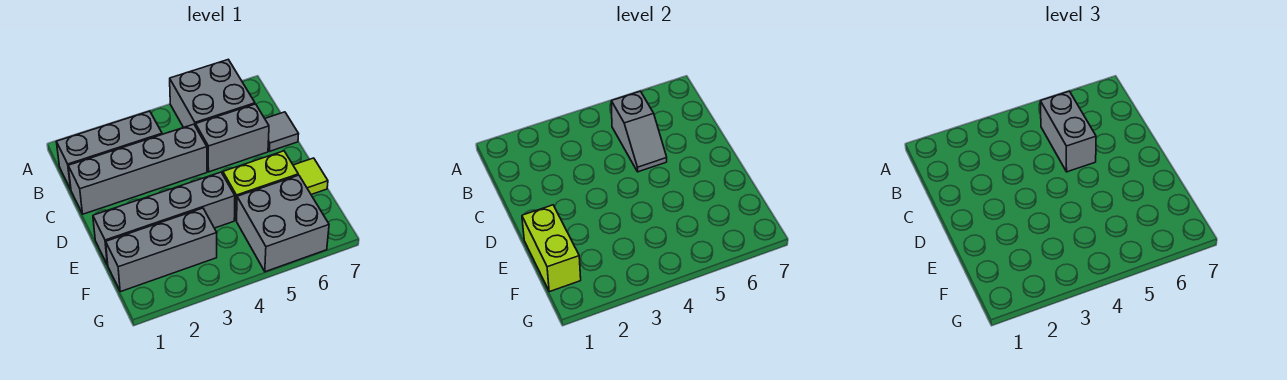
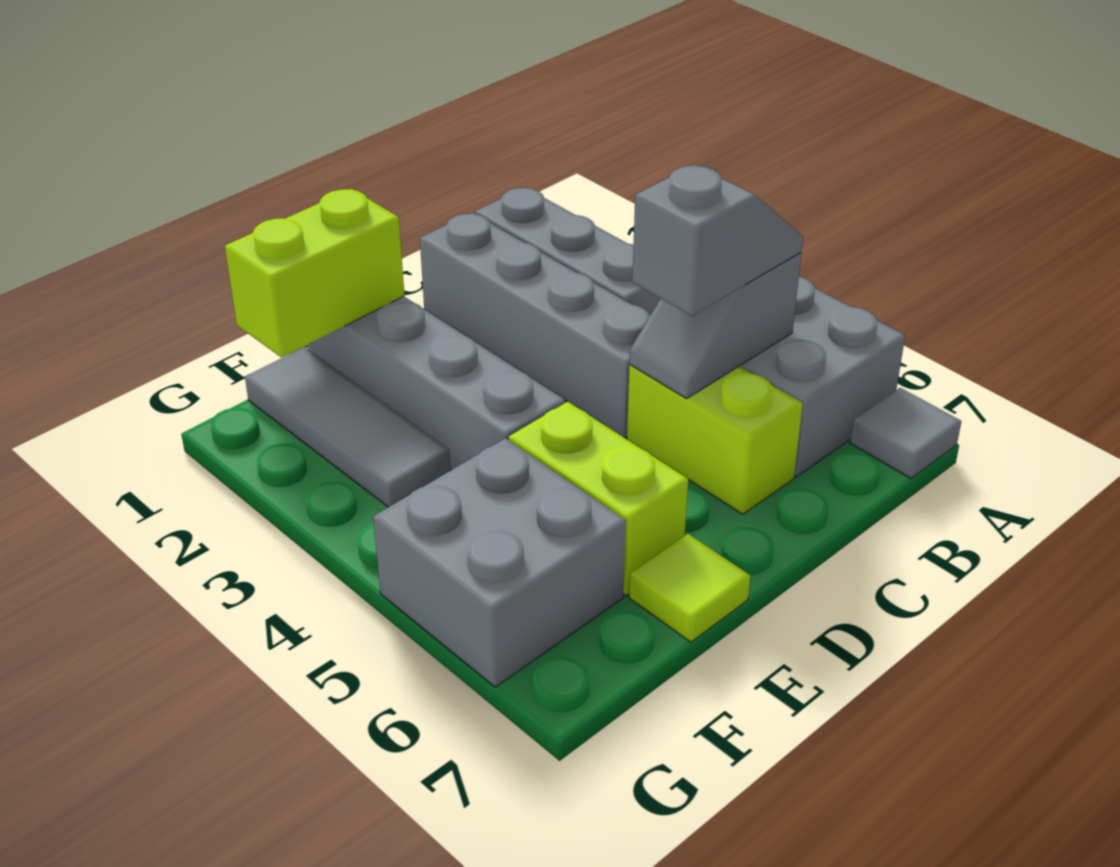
grey 1x2 brick [1040,91,1096,172] -> grey 1x2 slope [632,165,803,316]
grey 1x2 brick [196,104,269,172] -> lime 1x2 brick [627,365,803,514]
grey 1x1 tile [265,112,299,151] -> grey 1x1 tile moved to [850,388,961,478]
grey 1x3 brick [106,208,217,292] -> grey 1x3 tile [245,347,451,507]

